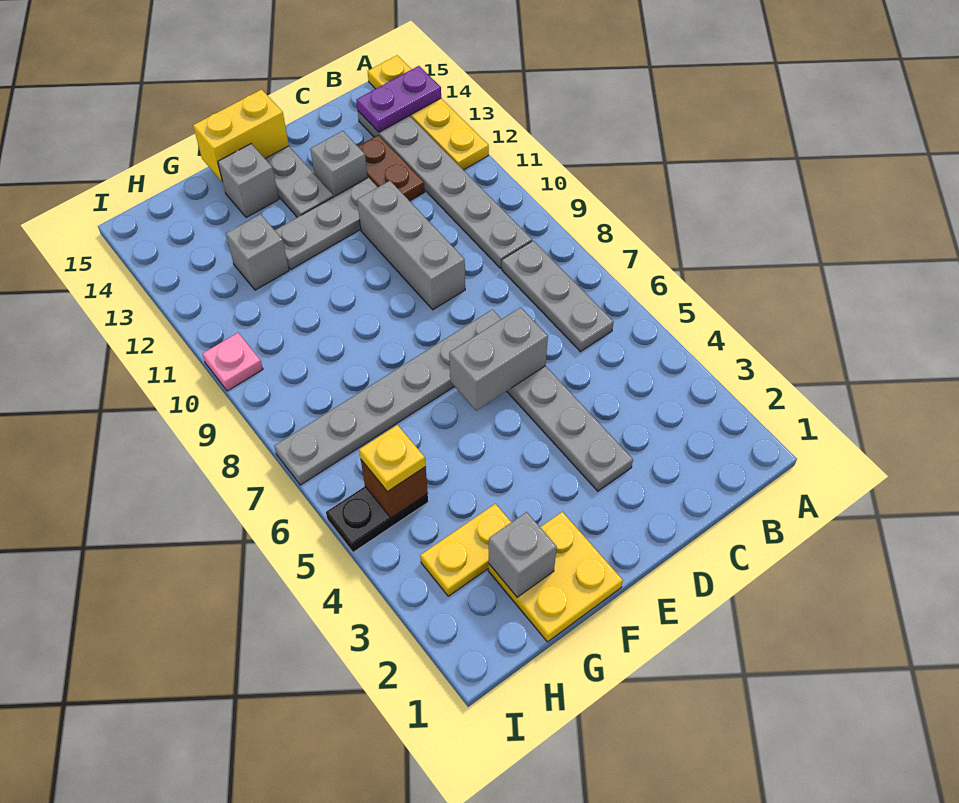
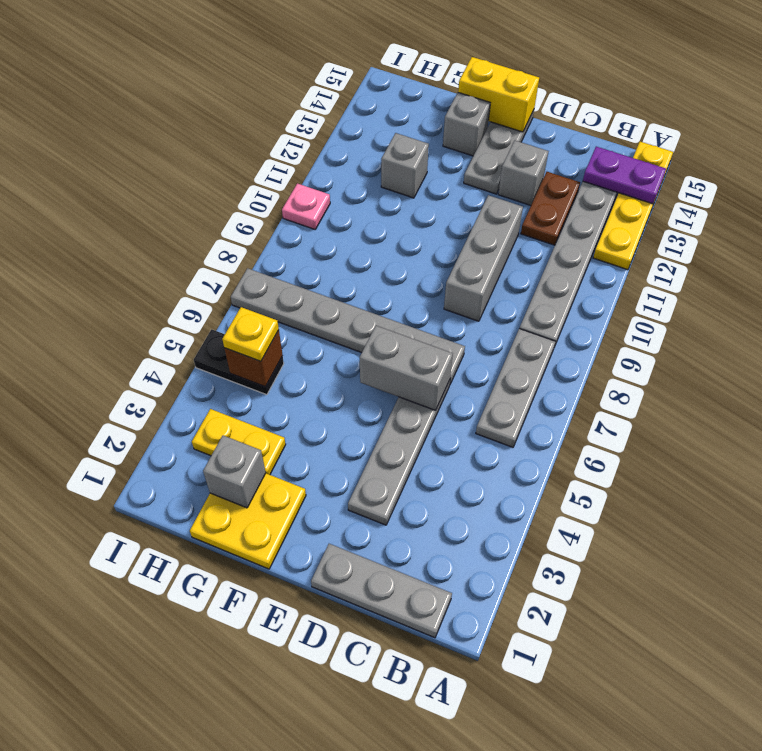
grey 1x3 plate [275,178,378,269] -> grey 1x3 plate moved to [311,544,452,638]

